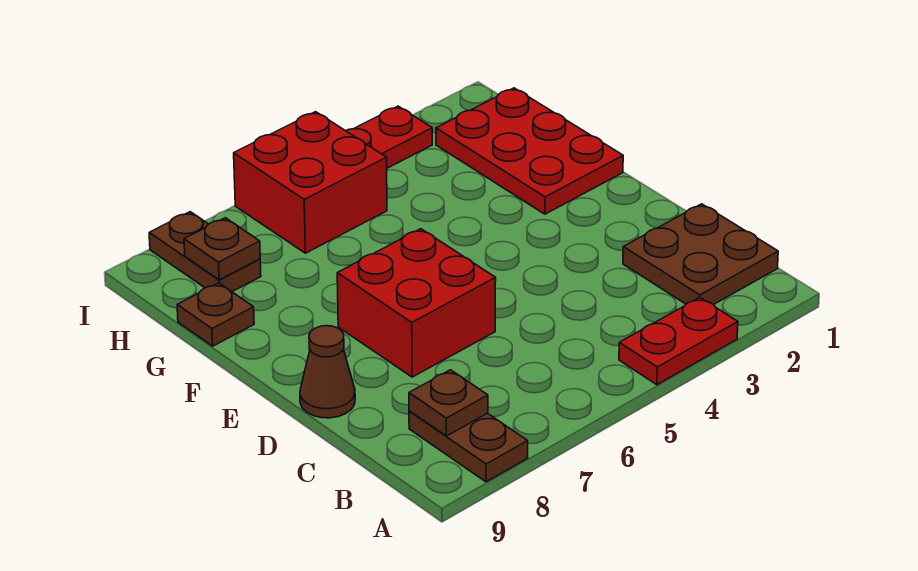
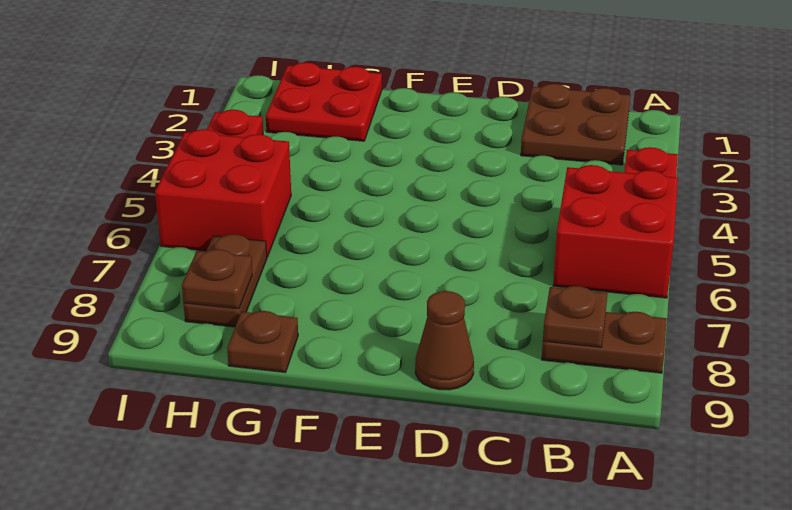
red 2x2 brick [337,229,496,377] -> red 2x2 brick moved to [553,165,678,298]
red 2x3 plate [436,88,623,214] -> red 2x2 plate [266,62,382,141]
brown 1x2 plate [149,212,261,292] -> brown 1x2 plate turned to [184,234,267,327]

